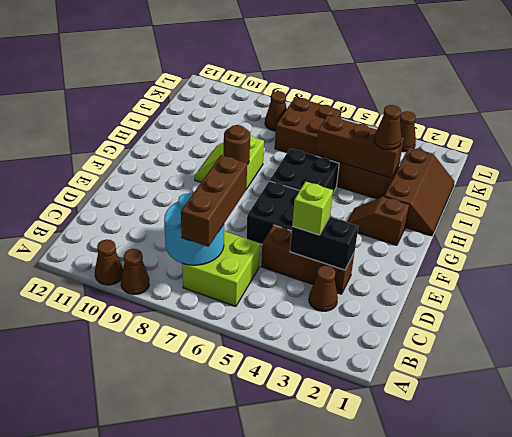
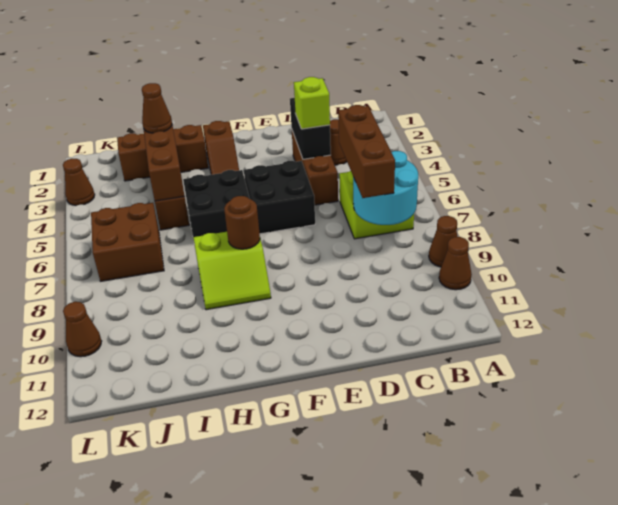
brown 1x3 brick [181,155,247,247] -> brown 1x3 brick turned to [338,105,395,198]
brown 1x1 cone [265,91,287,131] -> brown 1x1 cone moved to [63,302,102,357]

